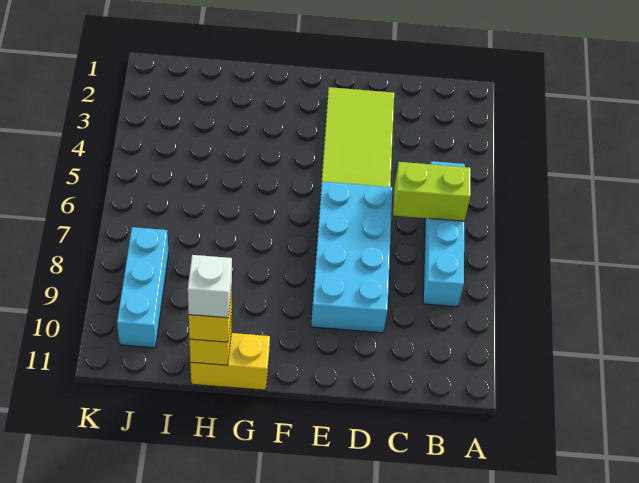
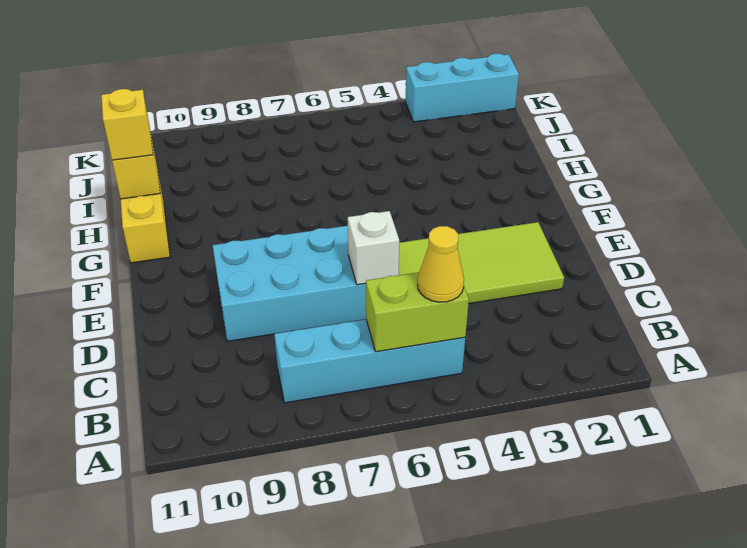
none -> yellow 1x1 cone [418,226,464,302]
lime 1x2 brick [393,162,471,221] -> lime 1x2 brick turned to [366,272,469,352]
white 1x1 brick [188,255,232,318] -> white 1x1 brick moved to [348,211,399,285]
cyan 1x3 brick [117,227,169,348] -> cyan 1x3 brick moved to [405,54,519,122]

